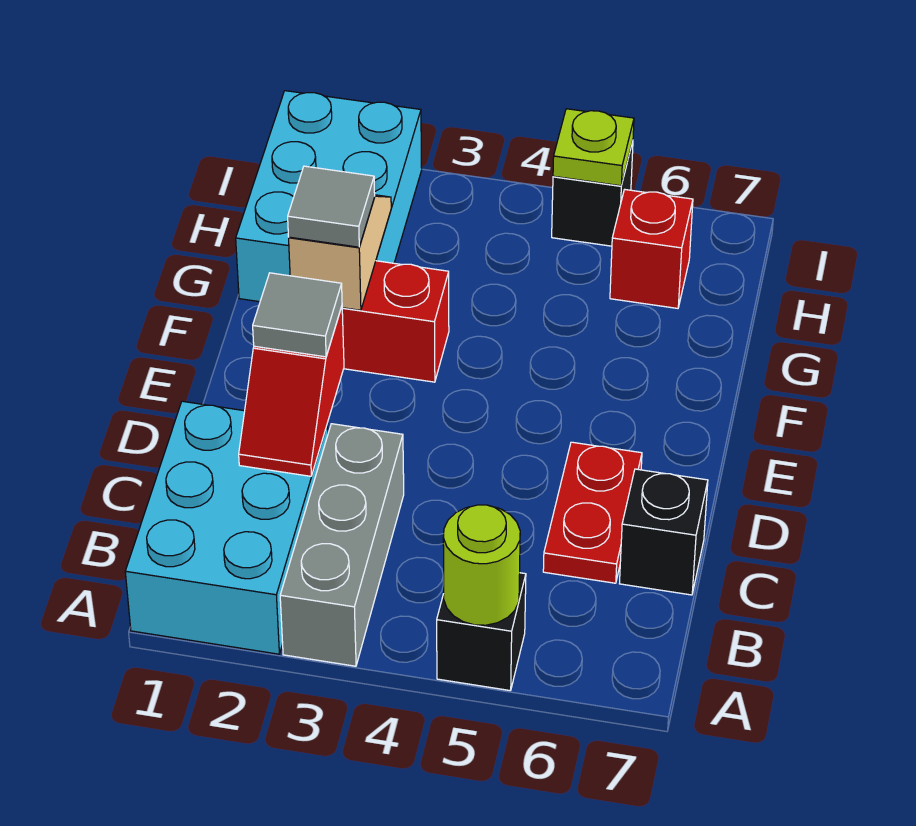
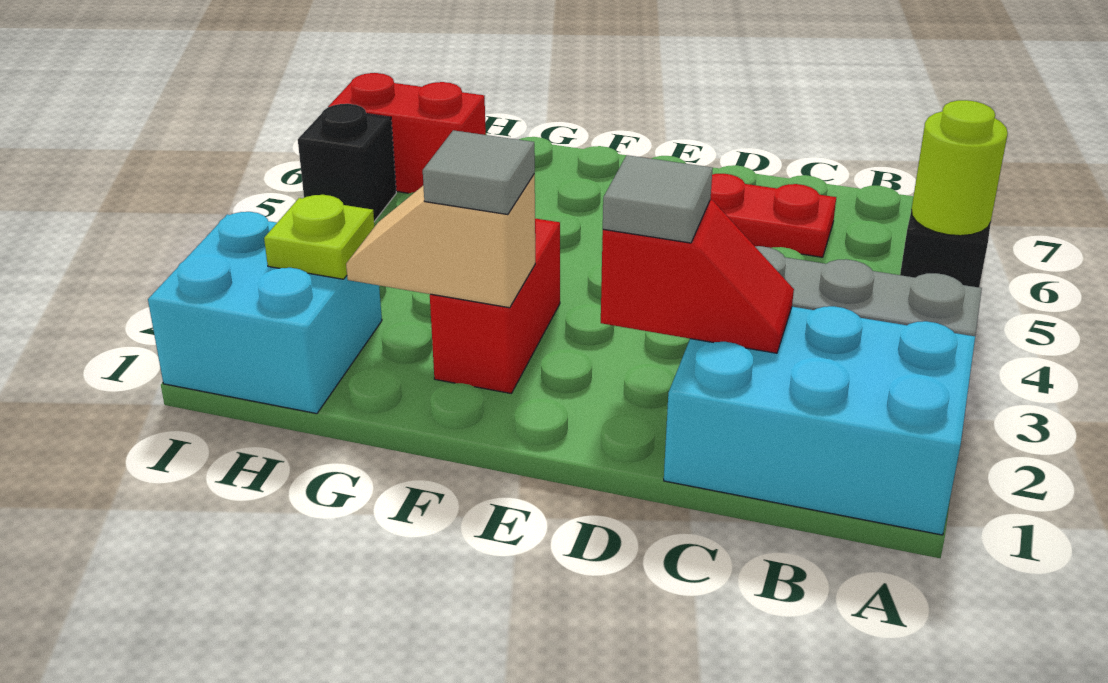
black 1x1 brick [620,469,708,595] -> none
cyan 2x3 brick [236,91,422,302] -> cyan 2x2 brick [148,212,382,414]
red 1x1 brick [610,189,693,308] -> red 1x2 brick [328,73,486,193]
lime 1x1 plate [553,109,634,186] -> lime 1x1 plate moved to [264,195,375,279]

